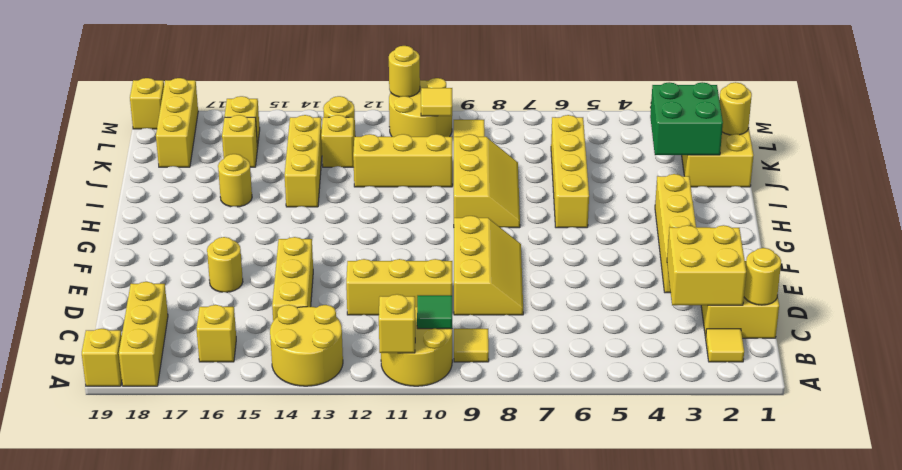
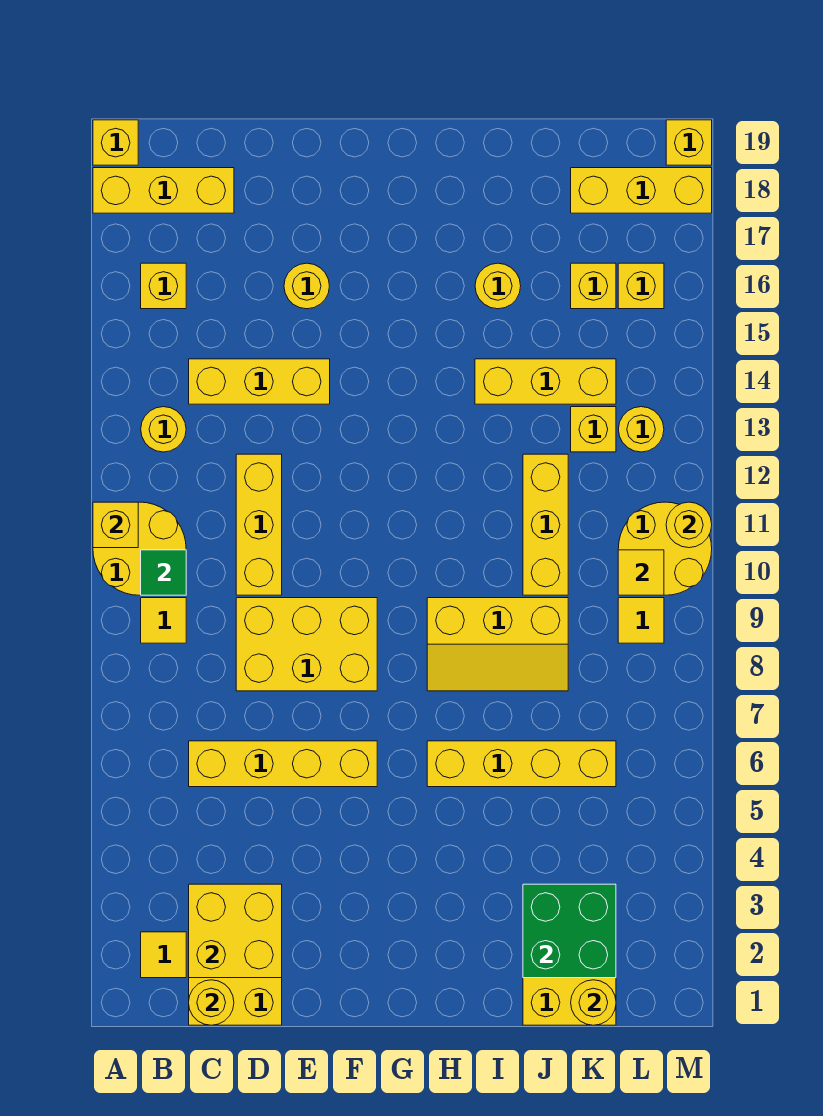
yellow 2x2 round brick [270,305,343,386] -> yellow 1x1 round brick [141,407,186,452]
yellow 2x3 slope [454,216,523,315] -> yellow 2x3 brick [236,598,377,691]
yellow 1x4 brick [655,174,696,293] -> yellow 1x4 brick moved to [189,741,377,787]

